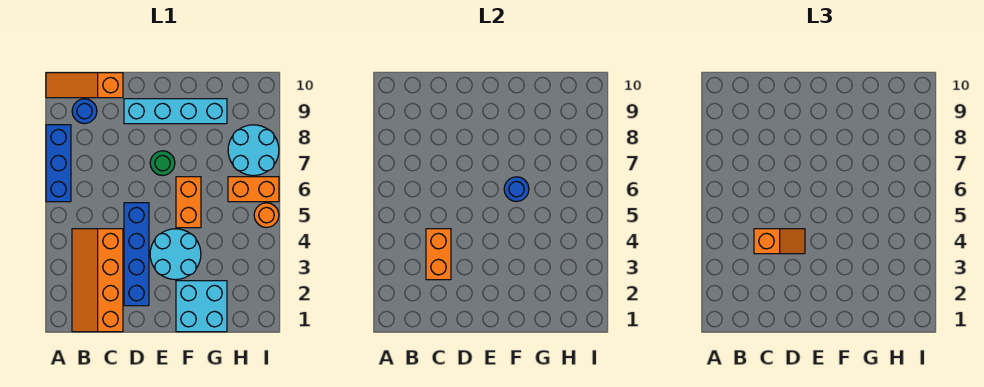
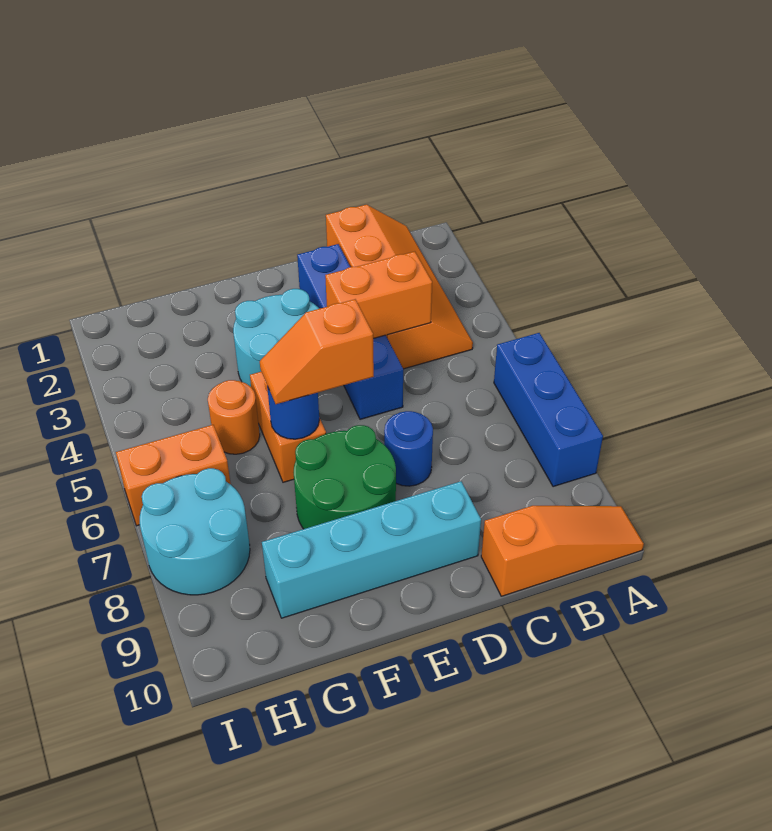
blue 1x1 round brick [72,99,97,124] -> blue 1x1 round brick moved to [384,411,433,486]
orange 1x2 brick [426,229,451,280] -> orange 1x2 brick turned to [325,251,432,338]
orange 1x2 slope [754,229,805,254] -> orange 1x2 slope moved to [260,299,374,404]
green 1x1 round brick [150,151,175,176] -> green 2x2 round brick [293,425,396,529]
cyan 2x2 brick [176,281,227,332] -> none
orange 1x1 round brick [254,203,279,228] -> orange 1x1 round brick moved to [208,380,260,454]

